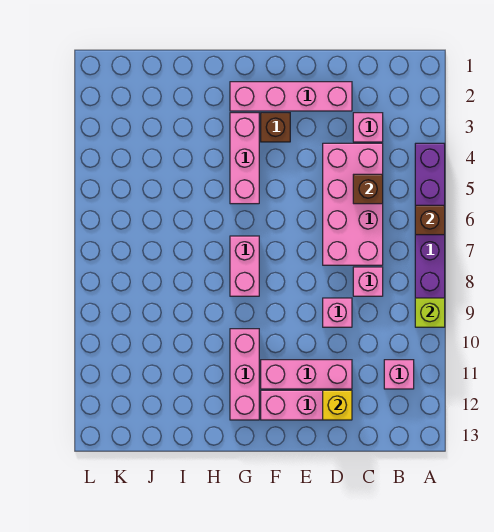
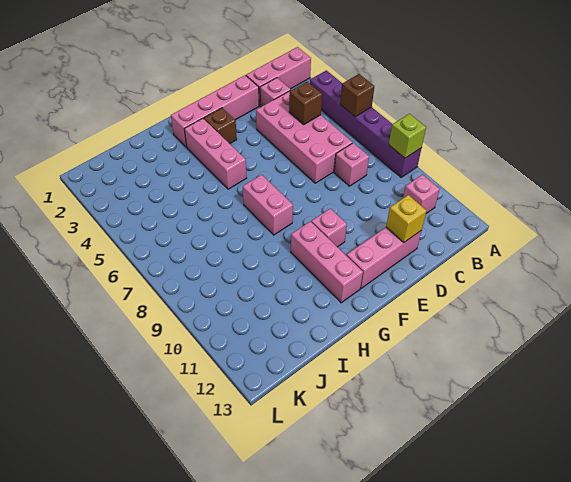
pink 1x1 brick [323,298,352,327] -> pink 1x1 brick moved to [311,209,347,247]
pink 1x3 brick [261,360,352,389] -> pink 1x3 brick moved to [246,47,311,106]

